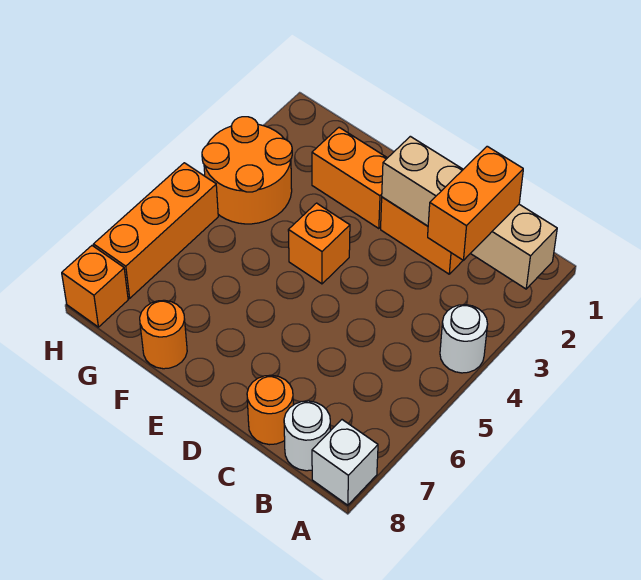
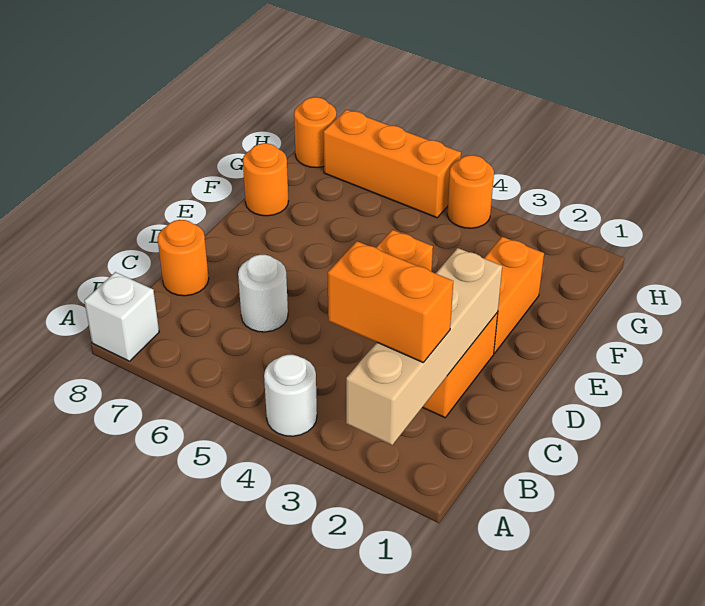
white 1x1 round brick [284,401,331,471] -> white 1x1 round brick moved to [238,255,288,332]
orange 2x2 round brick [202,117,292,224] -> orange 1x1 round brick [447,155,494,228]
orange 1x1 brick [62,246,128,327] -> orange 1x1 round brick [294,97,336,168]

